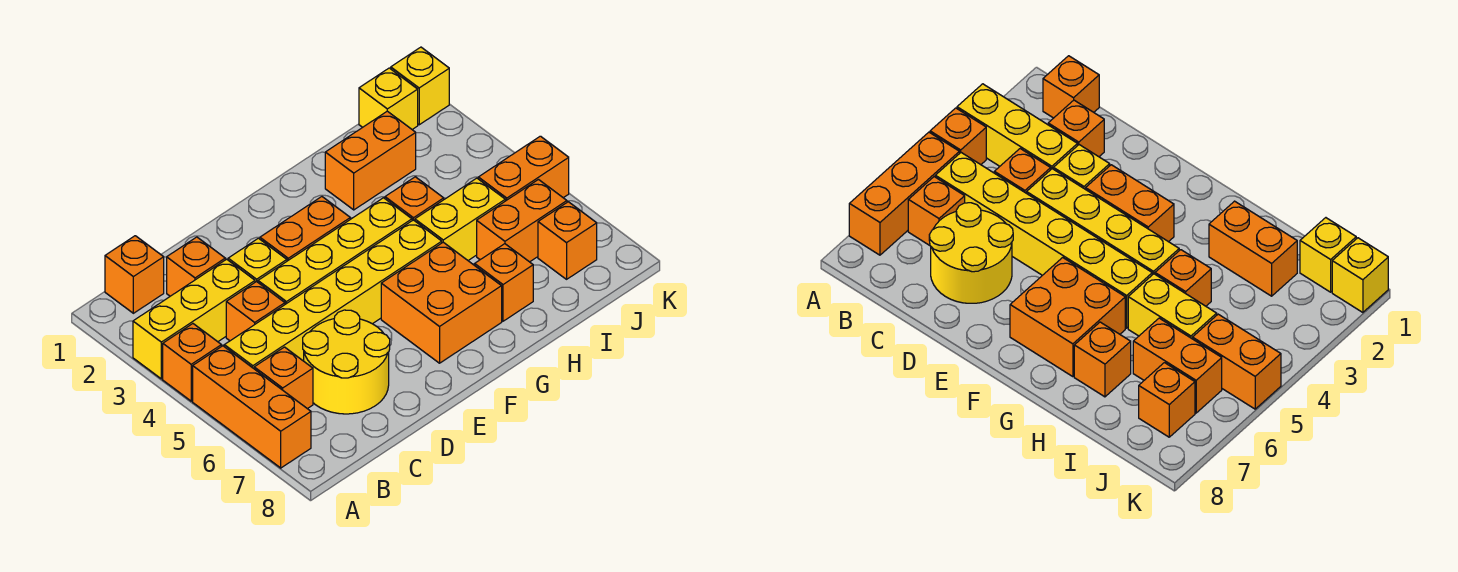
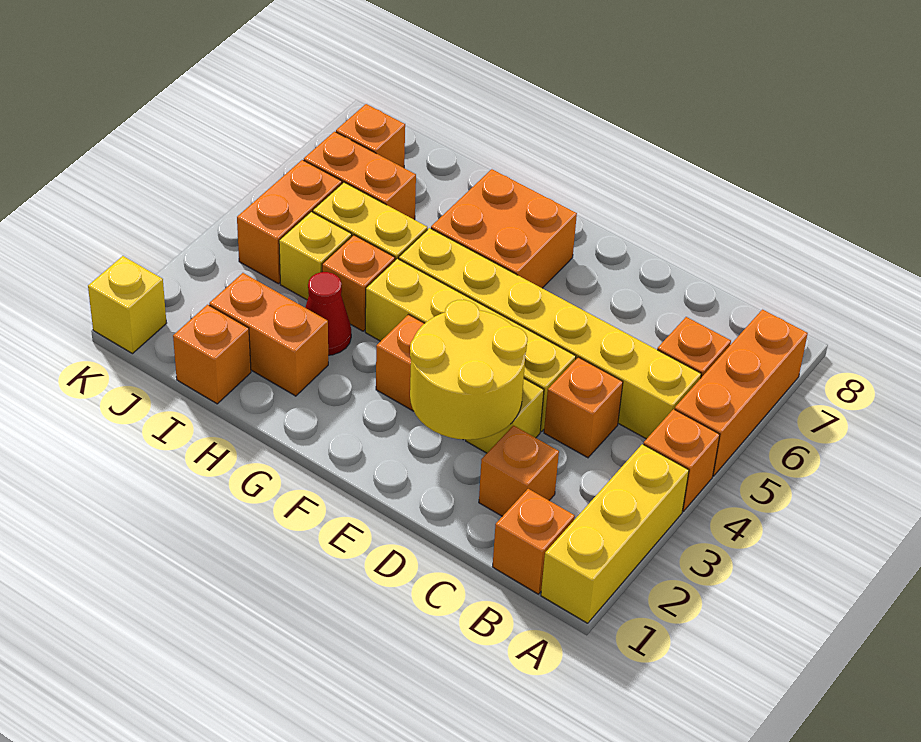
yellow 1x3 brick [133,259,255,379] -> yellow 1x3 brick turned to [541,444,689,623]
yellow 2x2 round brick [303,310,390,414] -> yellow 2x2 round brick moved to [410,300,527,440]
none -> red 1x1 cone [305,272,351,355]
orange 1x1 brick [475,244,533,321] -> orange 1x1 brick moved to [173,305,251,404]
yellow 1x1 brick [359,68,418,129] -> yellow 1x1 brick moved to [279,212,352,300]
orange 1x2 brick [478,136,569,201] -> orange 1x2 brick turned to [237,160,342,284]

